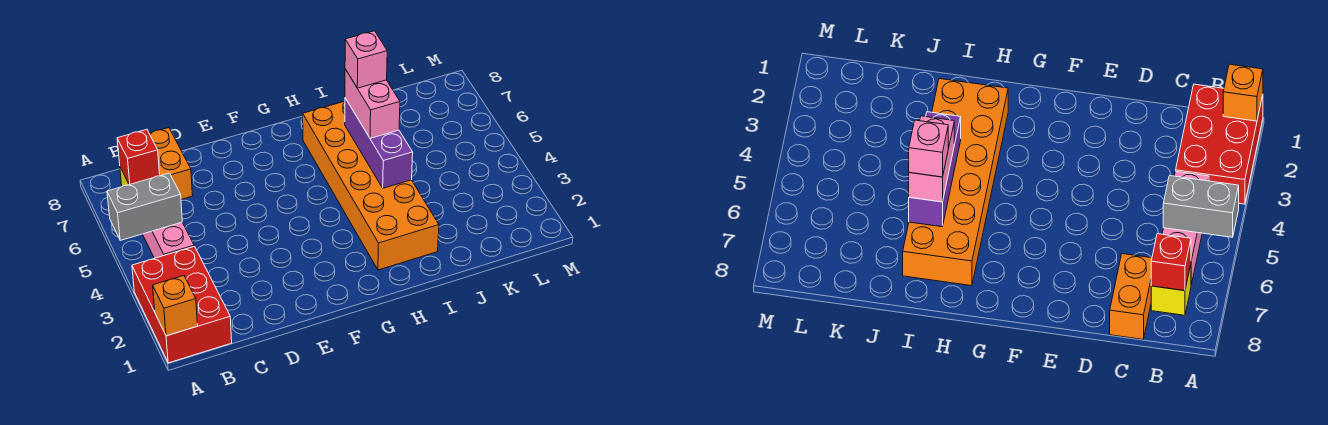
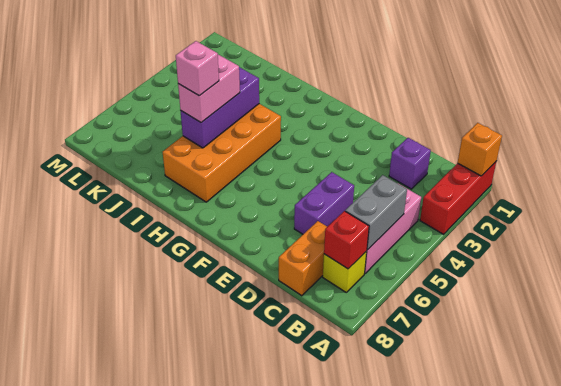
red 2x3 brick [132,246,232,363] -> red 1x3 brick [420,162,496,234]
grey 1x2 brick [107,173,182,240] -> grey 1x2 brick turned to [345,175,407,250]
none -> purple 1x1 brick [389,138,431,189]
none -> purple 1x2 brick [294,172,354,234]
orange 2x6 brick [303,101,439,270] -> orange 2x4 brick [163,104,281,202]

